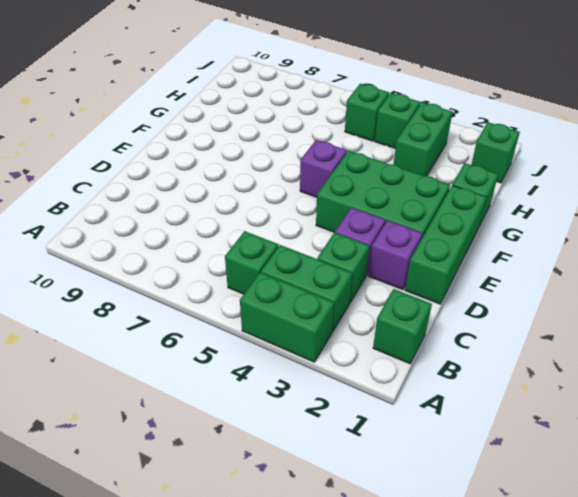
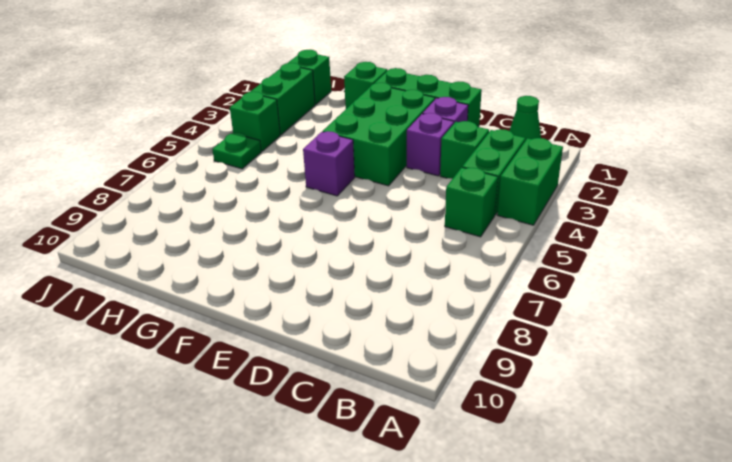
green 1x1 brick [373,289,432,364] -> green 1x1 cone [510,96,541,141]
green 1x2 brick [393,102,453,176] -> green 1x2 brick turned to [250,63,315,135]
green 1x1 brick [345,84,389,141] -> green 1x1 plate [212,133,261,169]

